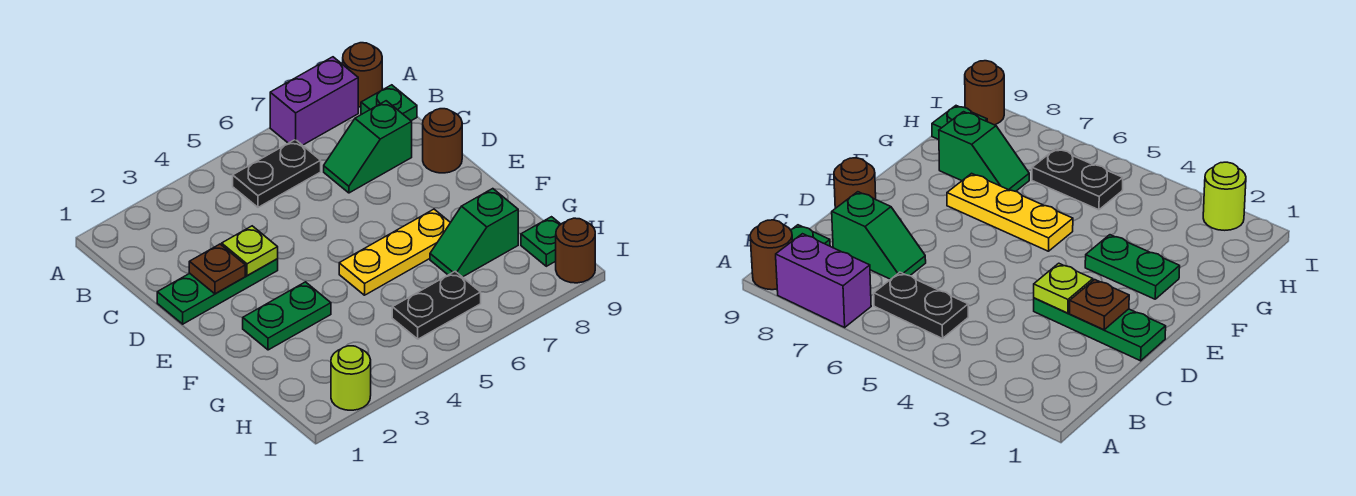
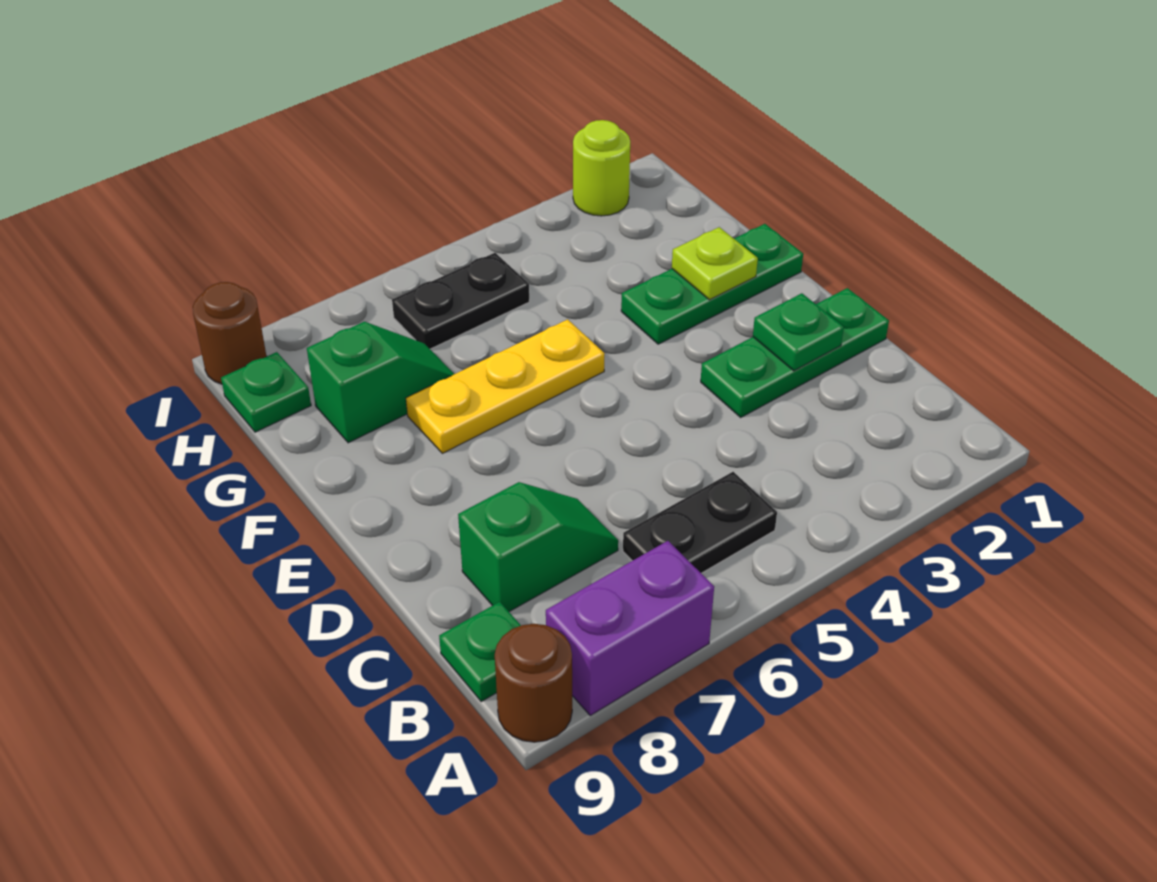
brown 1x1 plate [189,244,245,294] -> green 1x1 plate [753,293,844,371]
lime 1x1 plate [222,226,278,276] -> lime 1x1 plate moved to [672,227,758,300]
brown 1x1 round brick [423,109,462,173] -> none
green 1x2 plate [243,282,331,350] -> green 1x3 plate [621,224,803,344]

